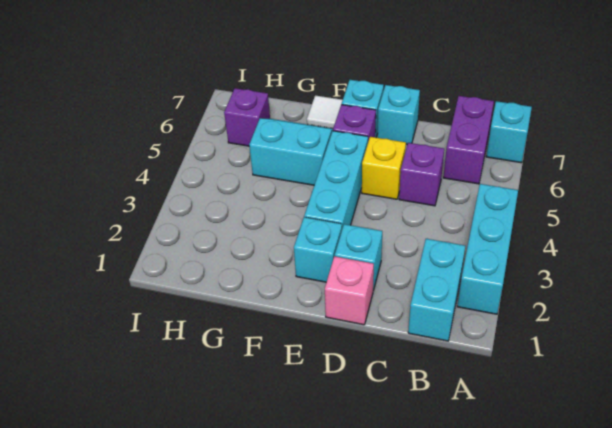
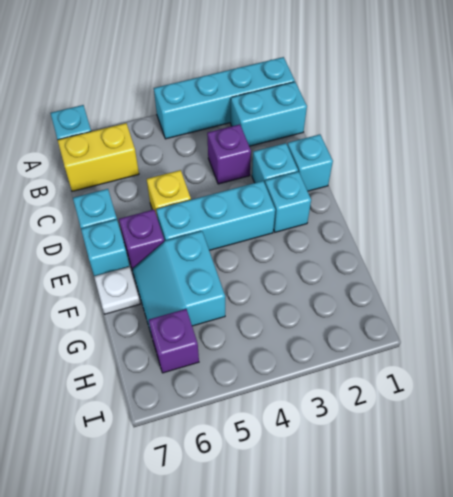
cyan 1x3 brick [457,184,518,314] -> cyan 1x4 brick [154,57,295,139]
purple 1x2 brick [443,96,494,184] -> yellow 1x2 brick [58,123,139,191]
purple 1x1 brick [399,143,444,206] -> purple 1x1 brick moved to [207,124,251,184]
pink 1x1 brick [325,256,374,325] -> cyan 1x1 brick [287,134,333,191]
white 1x1 tile [307,95,343,128] -> white 1x1 plate [94,267,140,314]

